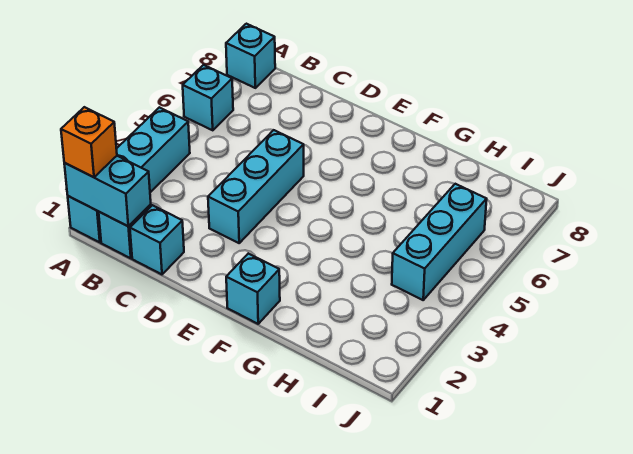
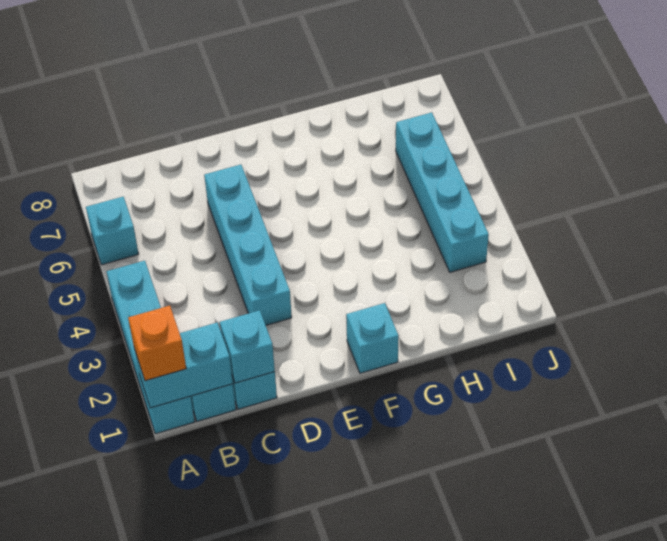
cyan 1x1 brick [226,24,275,88] -> cyan 1x1 brick moved to [220,310,275,383]
cyan 1x3 brick [208,130,304,243] -> cyan 1x4 brick [204,165,292,325]
cyan 1x3 brick [392,184,487,300] -> cyan 1x4 brick [396,113,489,272]

